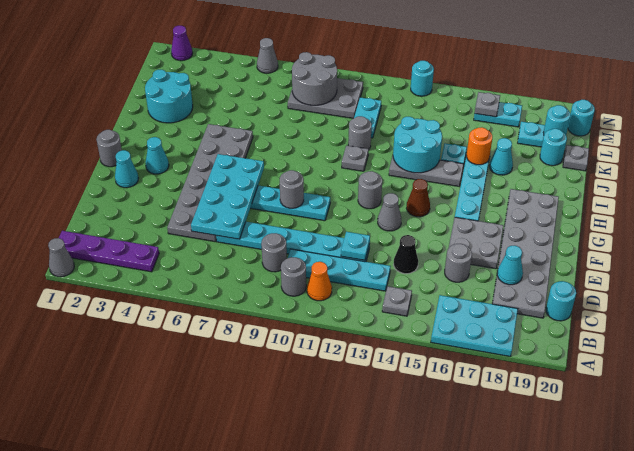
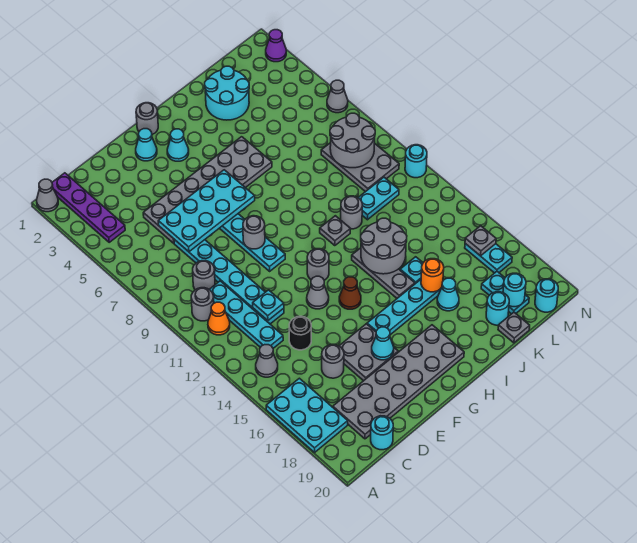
grey 1x1 plate [382,286,412,316] -> grey 1x1 cone [256,345,278,377]
black 1x1 cone [394,235,418,274] -> black 1x1 round brick [289,316,311,350]
cyan 1x1 cone [497,246,523,285] -> cyan 1x1 cone moved to [372,327,394,360]
cyan 2x2 round brick [393,117,442,173] -> grey 2x2 round brick [361,218,407,274]
cyan 1x1 round brick [411,61,434,96] -> cyan 1x1 round brick moved to [405,145,427,178]

